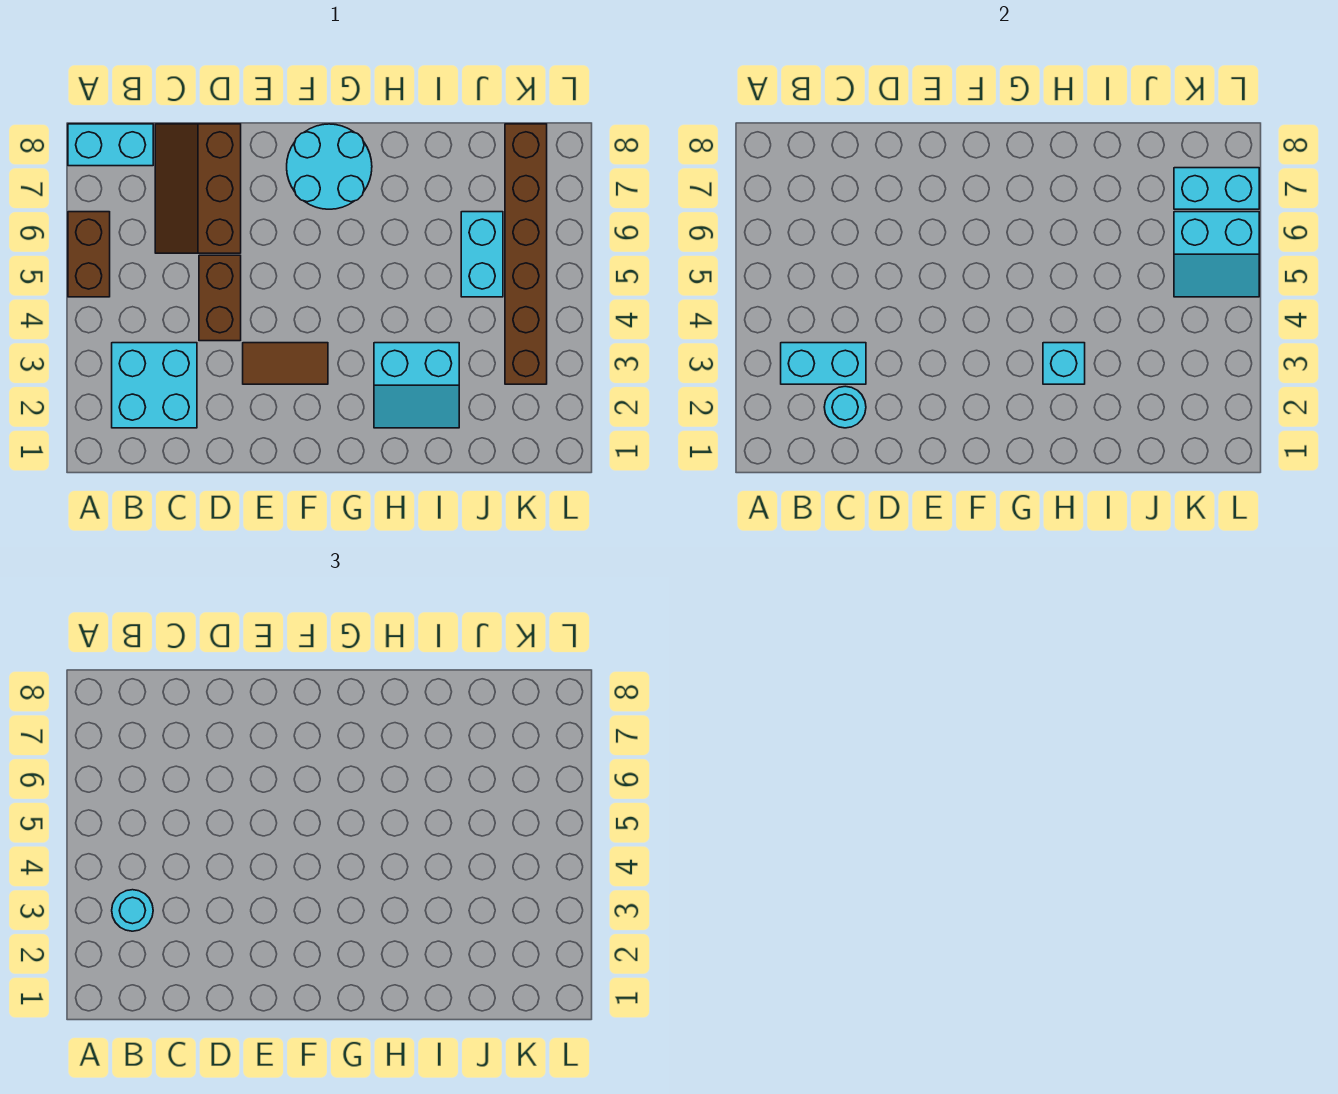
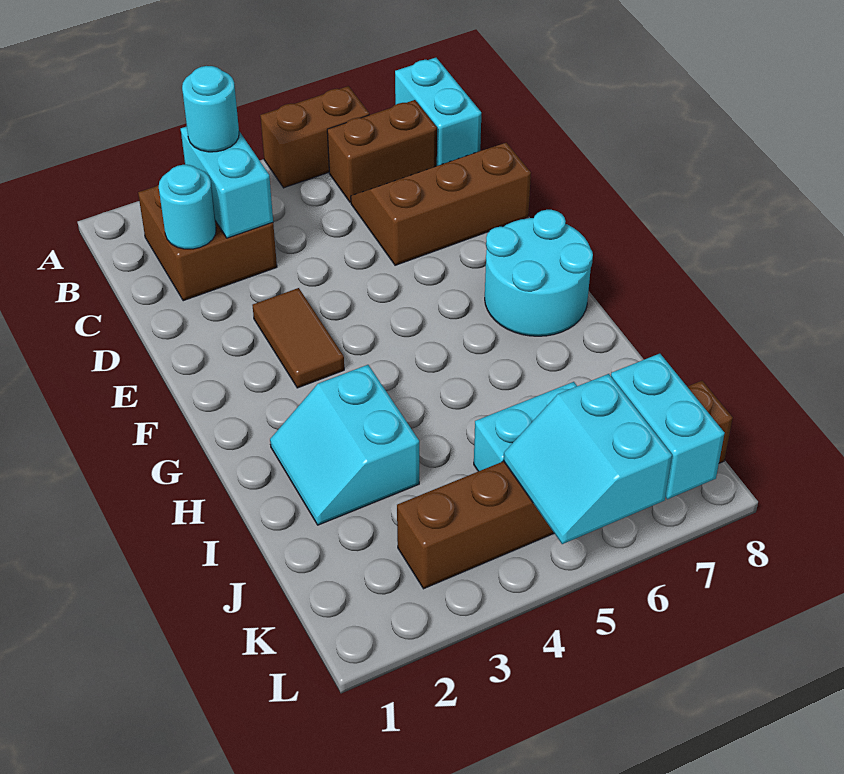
cyan 2x2 brick [112,343,197,428] -> brown 2x2 brick [138,184,277,301]
brown 1x2 brick [199,255,241,341] -> brown 1x2 brick moved to [327,100,437,202]
cyan 1x1 brick [1043,343,1085,384] -> none

